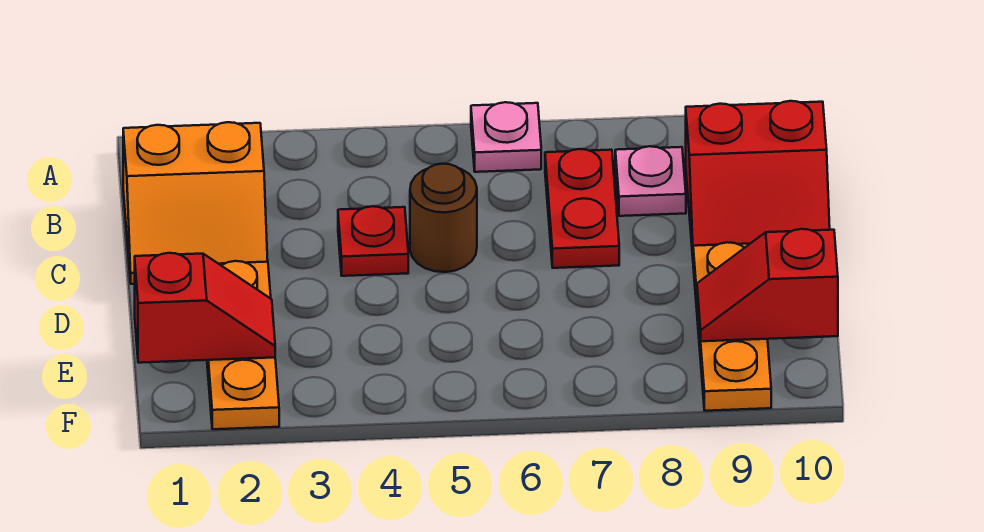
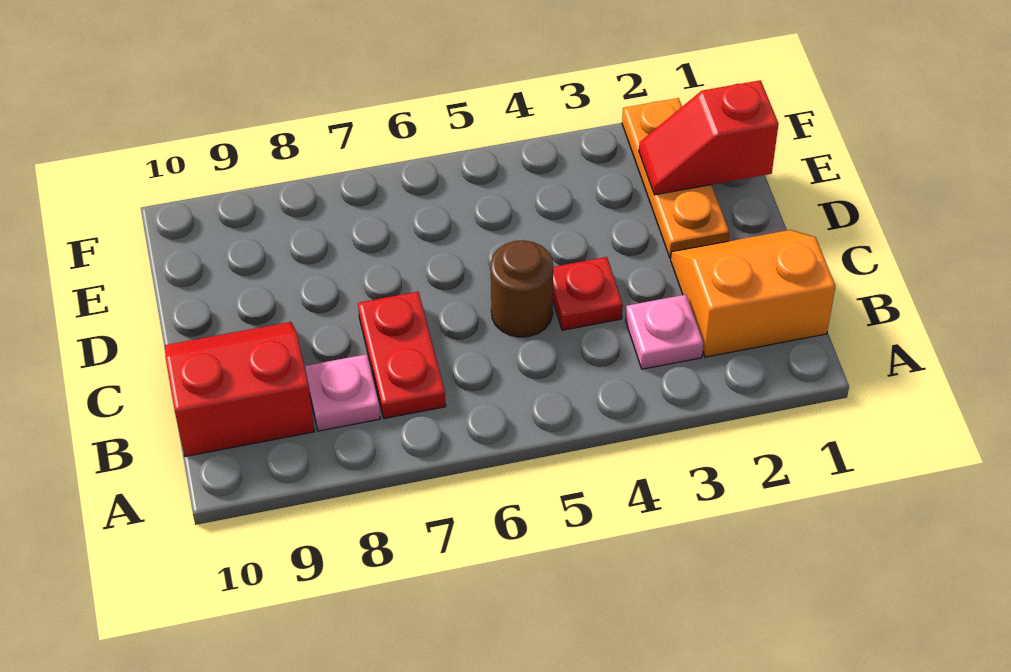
pink 1x1 plate [471,102,541,172] -> pink 1x1 plate moved to [626,295,703,369]
orange 1x3 plate [693,242,771,411] -> none
red 1x2 slope [697,229,838,341] -> none

